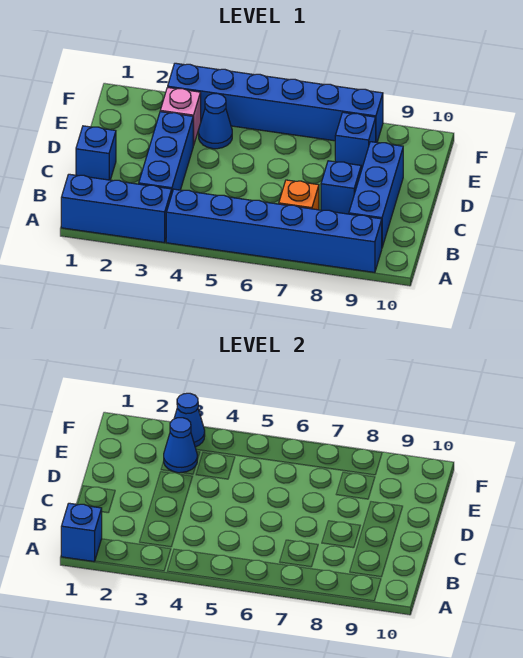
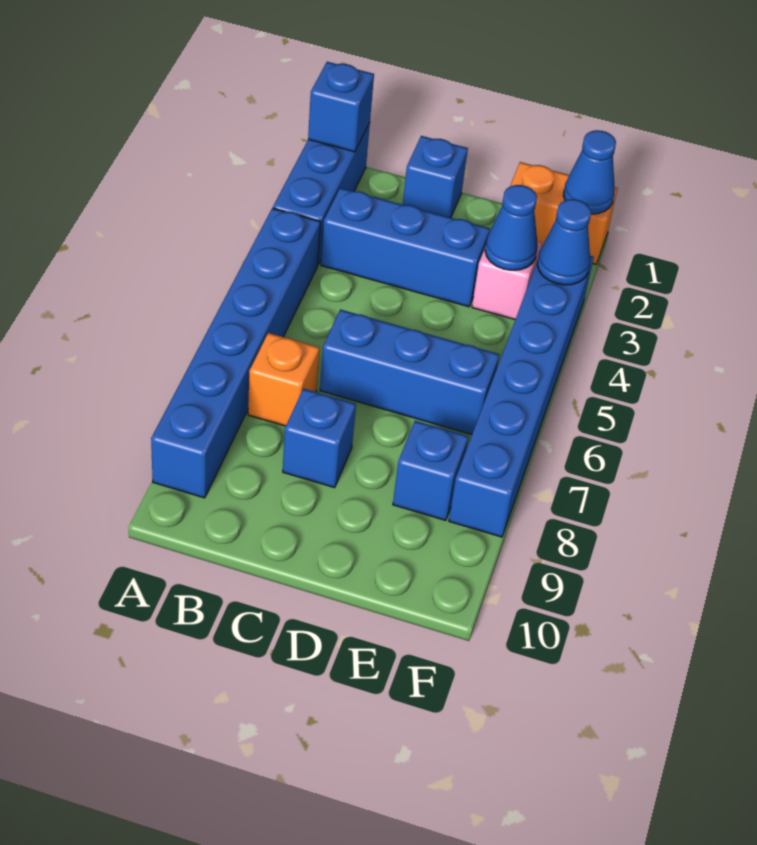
blue 1x3 brick [349,142,403,247] -> blue 1x3 brick moved to [320,309,499,435]
none -> orange 1x2 brick [510,162,618,264]
blue 1x1 cone [199,94,232,149] -> blue 1x1 cone moved to [563,130,616,214]

